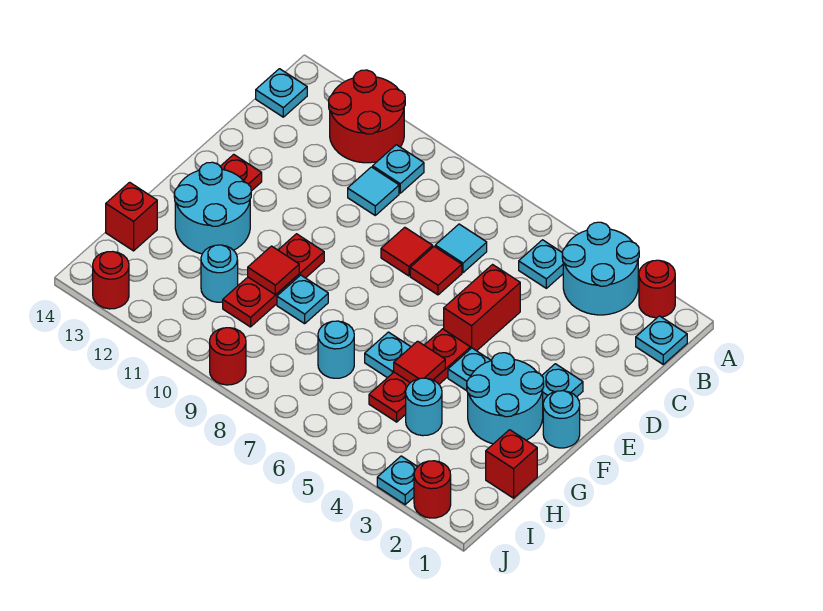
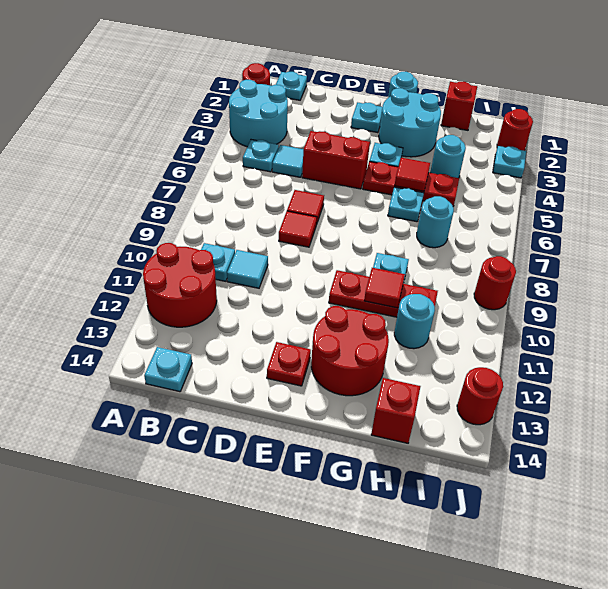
cyan 1x1 tile [435,224,487,273] -> cyan 1x1 tile moved to [272,145,303,177]
cyan 2x2 round brick [174,162,251,254] -> red 2x2 round brick [311,306,389,396]

